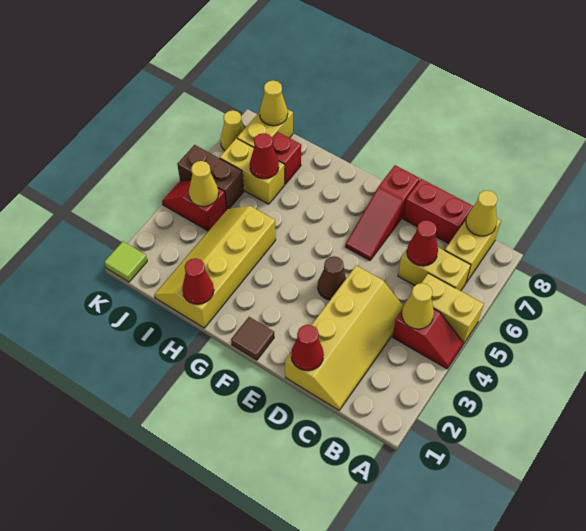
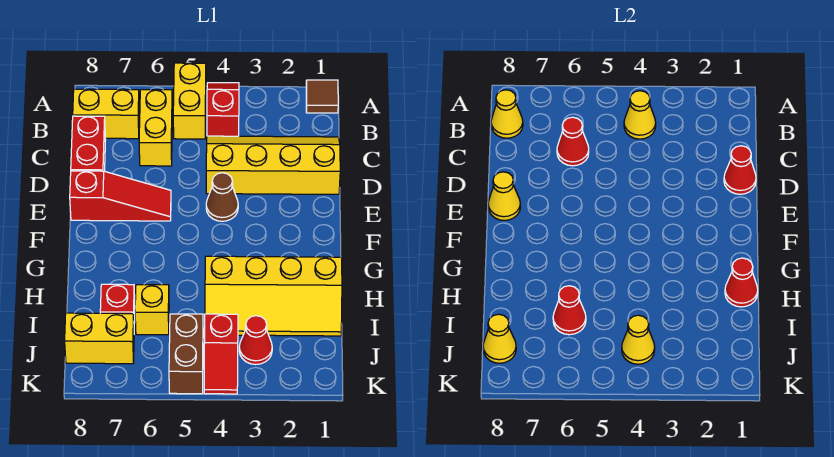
brown 1x1 tile [231,317,274,360] -> brown 1x1 tile moved to [306,80,338,113]
yellow 1x2 brick [220,138,285,204] -> yellow 1x1 brick [135,285,169,335]
none -> red 1x1 cone [239,316,272,365]
lime 1x1 tile [104,242,147,282] -> none
yellow 1x1 cone [220,110,244,151] -> yellow 1x1 cone moved to [488,172,520,220]

